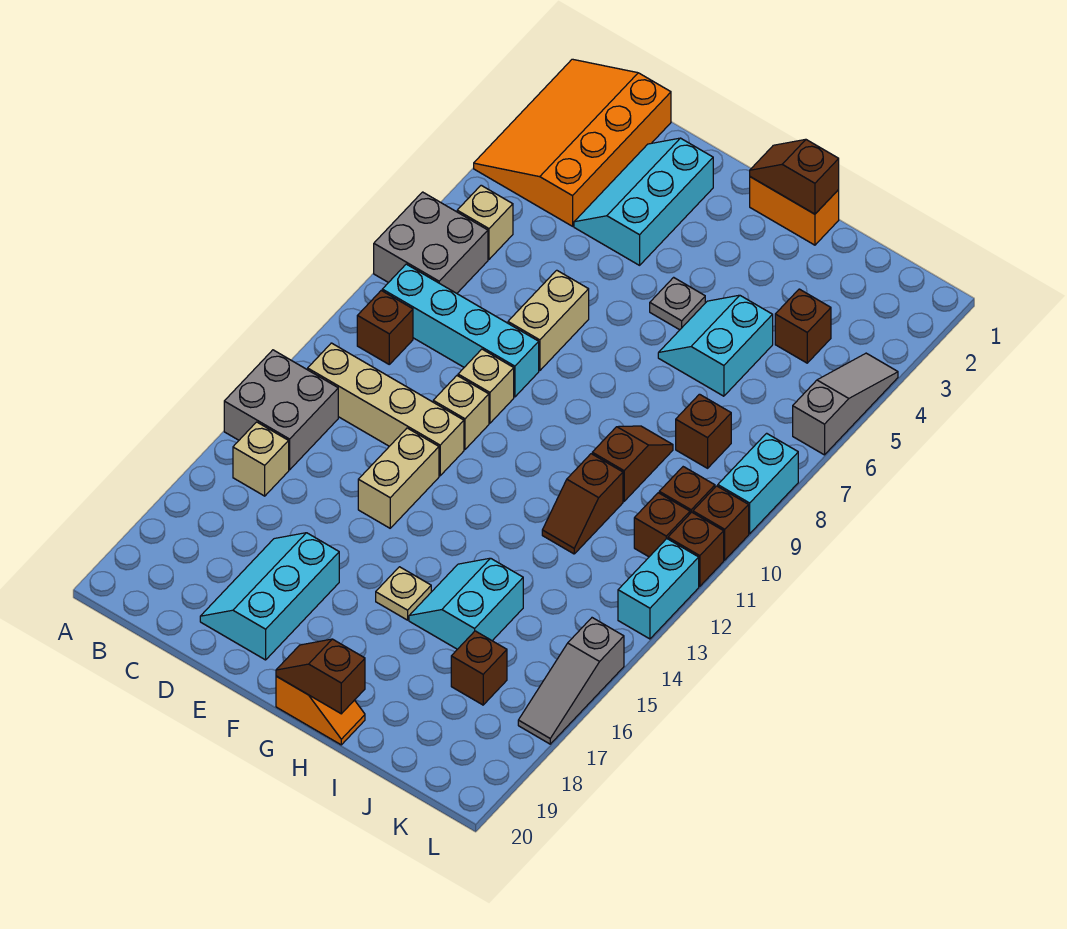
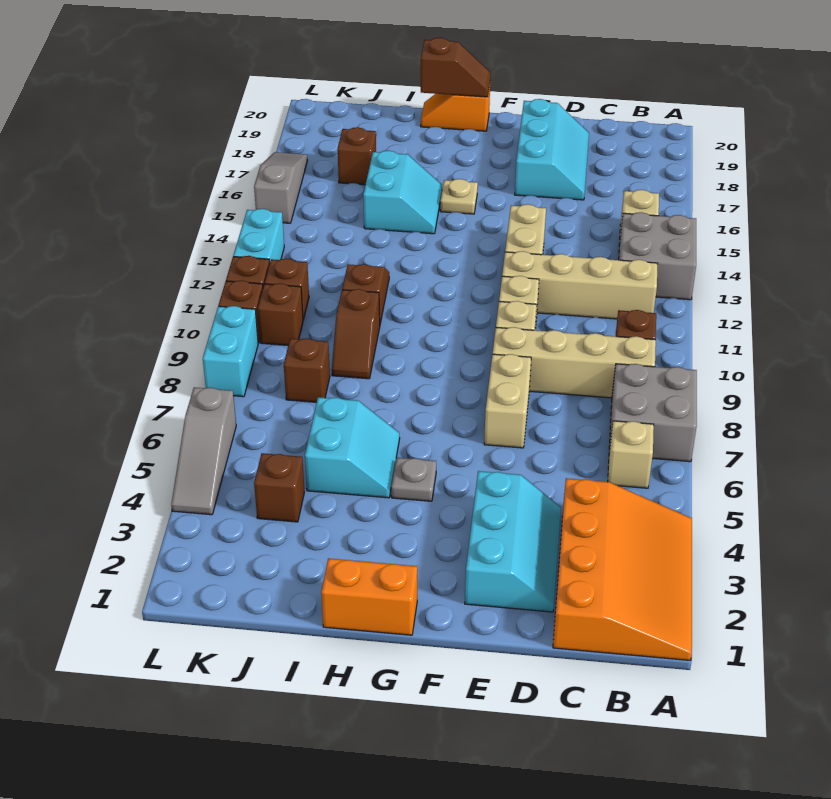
cyan 1x4 brick [382,264,539,397] -> tan 1x4 brick [493,327,656,398]
brown 1x2 slope [750,139,839,214] -> none

